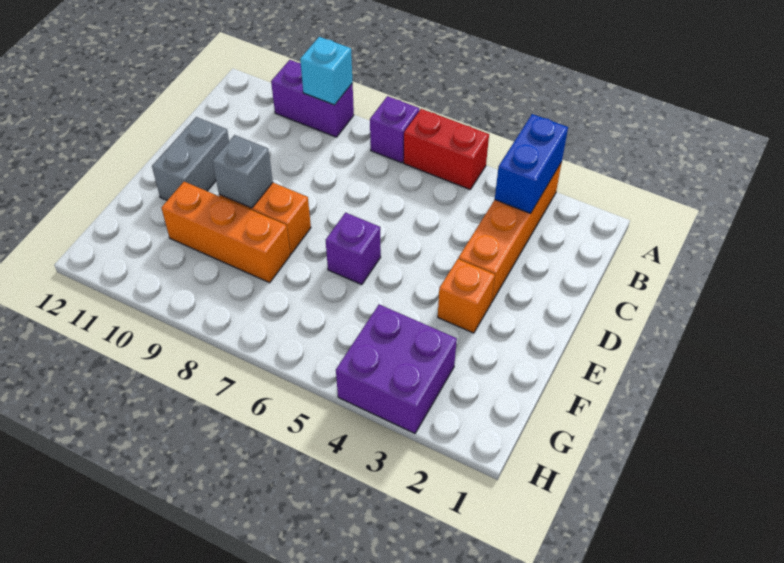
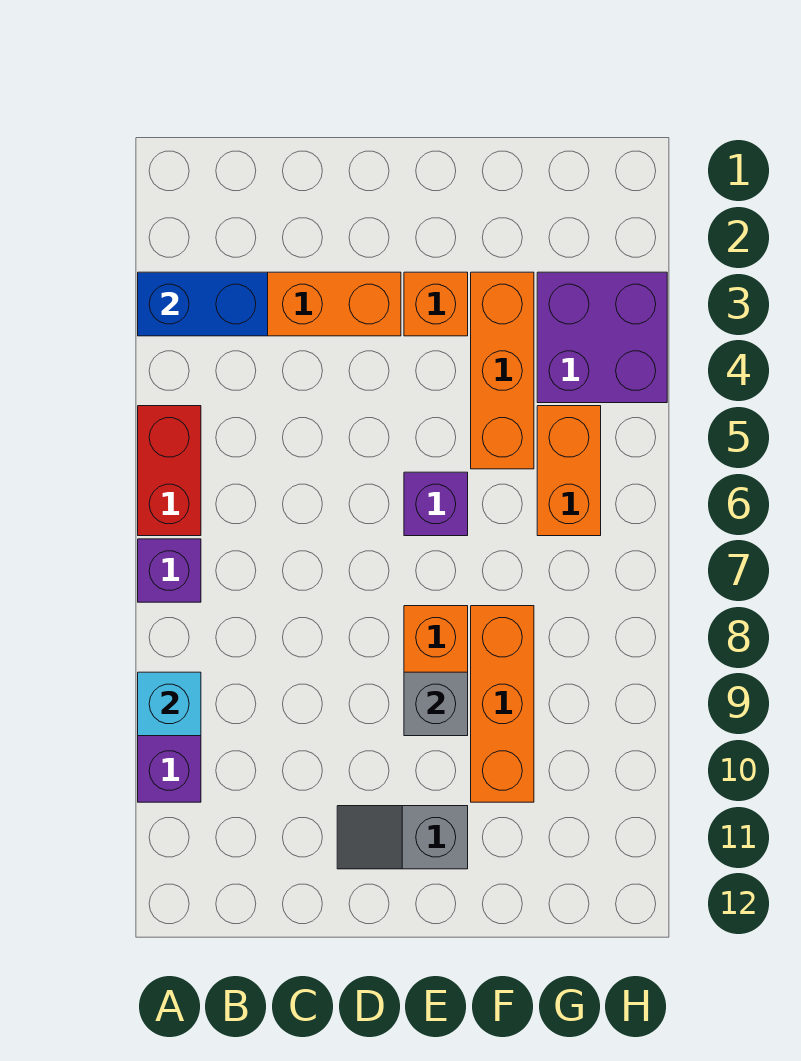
grey 1x2 brick [152,117,229,200] -> grey 1x2 slope [337,806,468,869]
none -> orange 1x3 brick [471,272,534,469]
none -> orange 1x2 brick [537,406,601,536]

